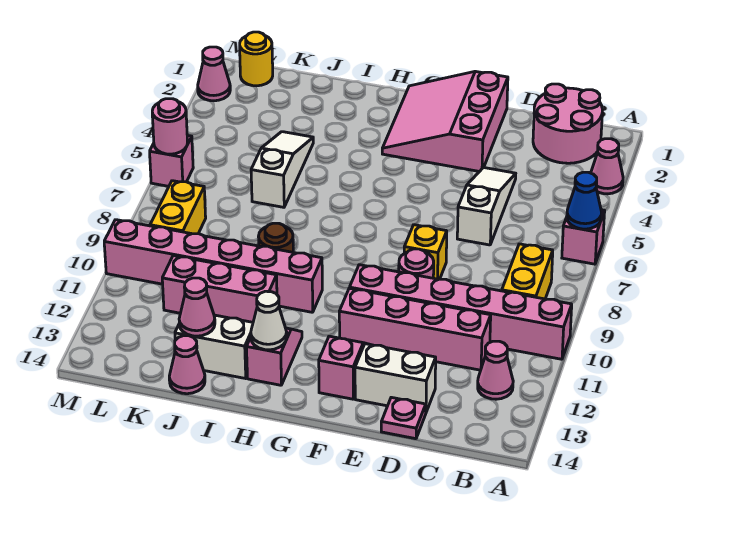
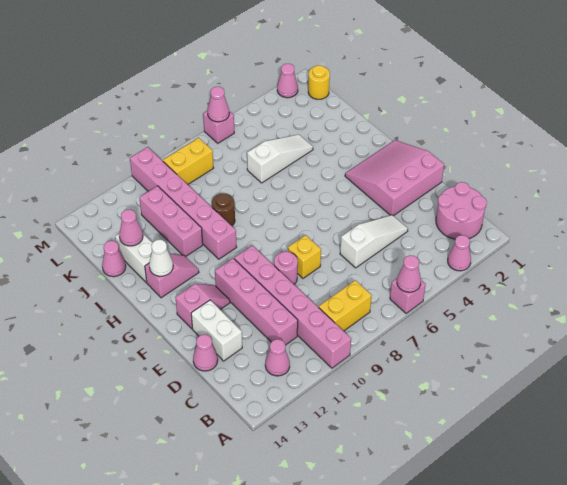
blue 1x1 cone [567,172,601,229] -> pink 1x1 cone [397,255,421,292]
pink 1x1 plate [381,397,426,439] -> pink 1x1 cone [193,335,218,371]
pink 1x1 round brick [152,99,188,154] -> pink 1x1 cone [207,87,229,122]

